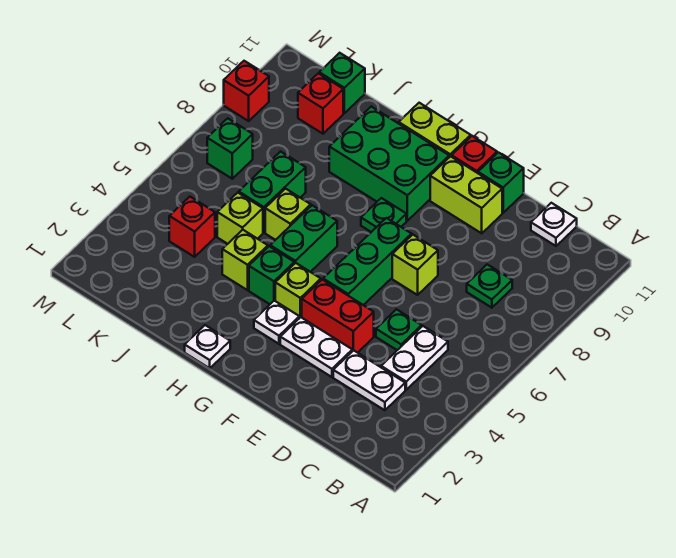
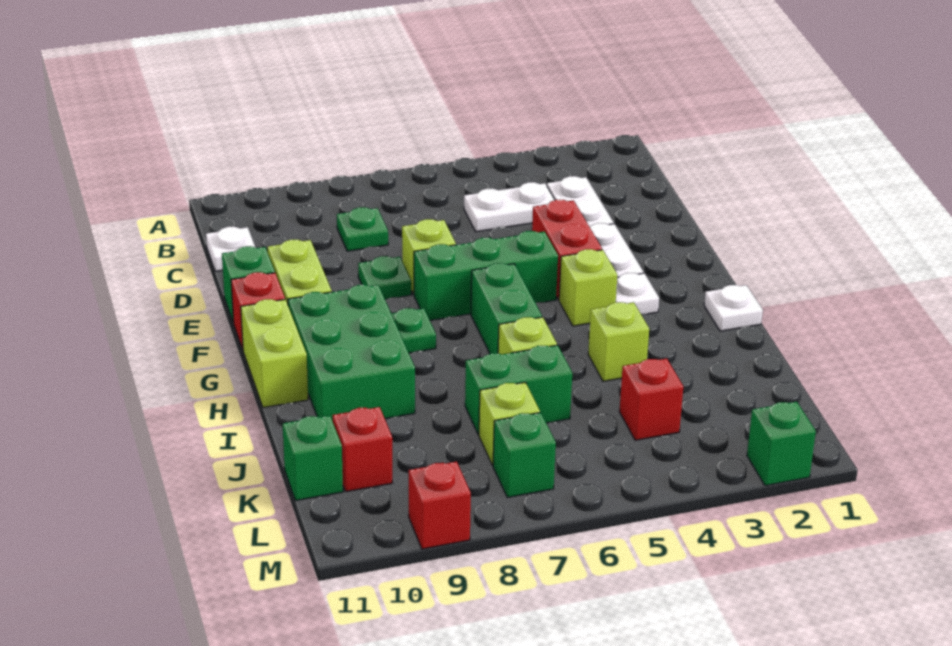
green 1x1 plate [376,309,422,350] -> green 1x1 plate moved to [358,256,411,299]
green 1x1 brick [249,246,294,304] -> green 1x1 brick moved to [747,402,816,486]
green 1x2 brick [270,205,337,272] -> green 1x2 brick turned to [471,263,542,354]
lime 1x1 brick [217,193,263,244] -> lime 1x1 brick moved to [479,382,540,465]

